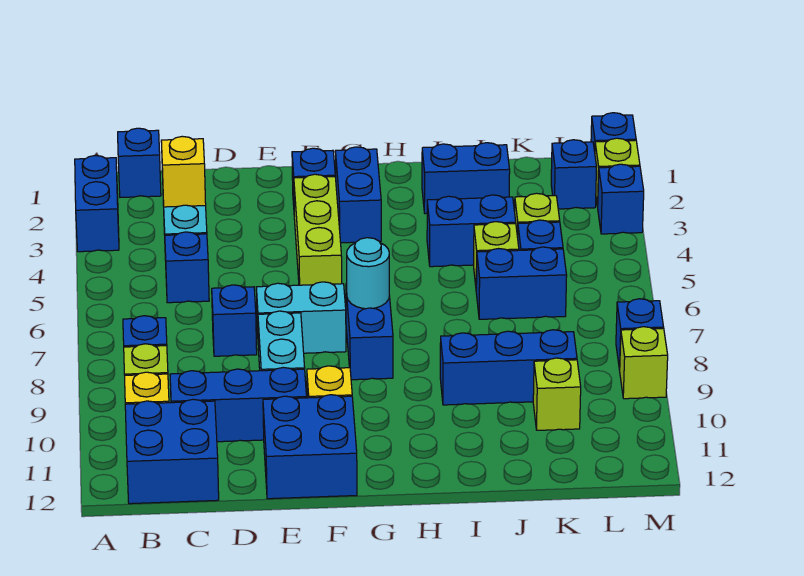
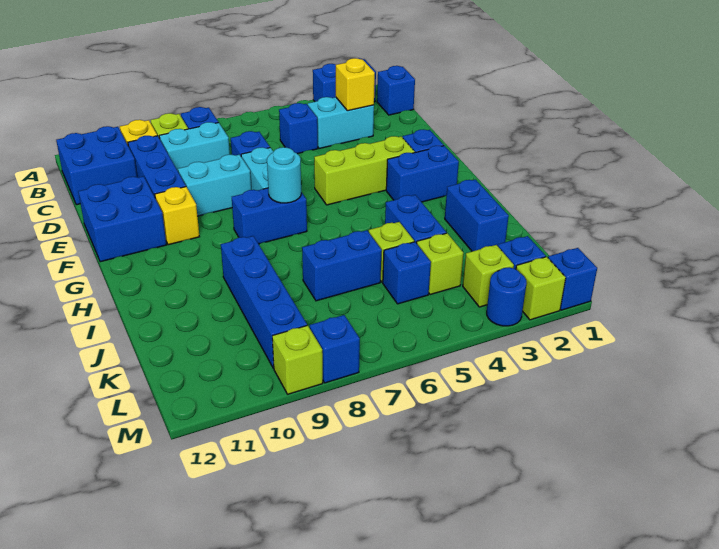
none -> cyan 1x2 brick [159,122,230,171]
blue 1x3 brick [440,330,577,405] -> blue 1x4 brick [221,236,307,368]
blue 1x2 brick [476,247,567,319] -> blue 1x2 brick turned to [302,230,382,301]
lime 1x1 brick [533,358,581,430] -> lime 1x1 brick moved to [463,245,514,307]
blue 1x1 brick [598,164,644,234] -> blue 1x1 round brick [487,267,526,326]

